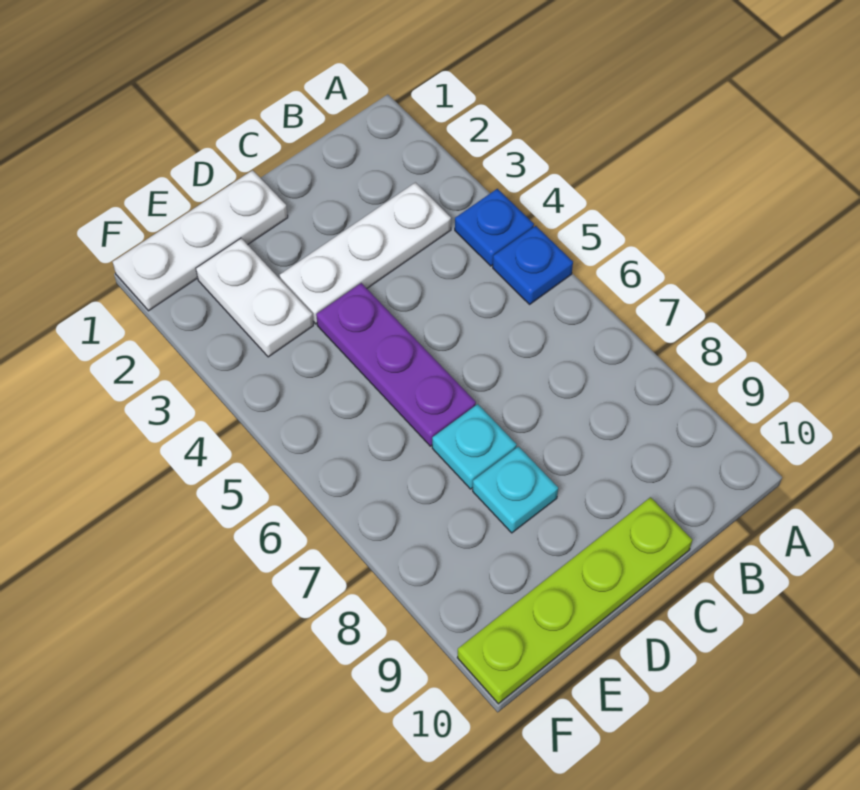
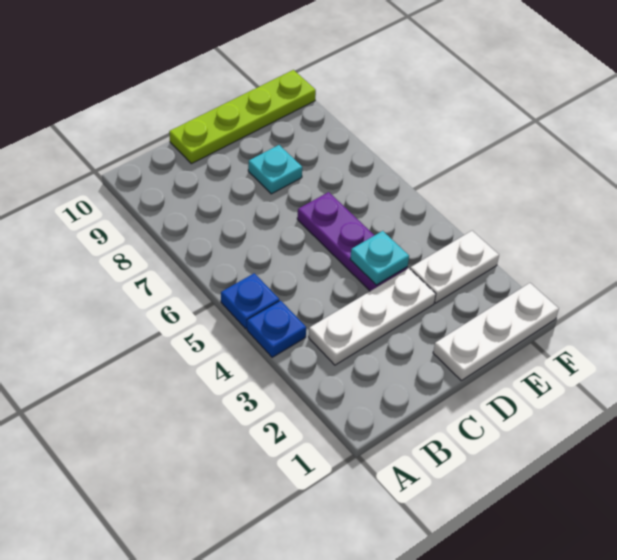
cyan 1x1 plate [432,404,517,489] -> cyan 1x1 plate moved to [350,231,409,285]
white 1x2 plate [196,238,313,357] -> white 1x2 plate turned to [410,231,499,303]

